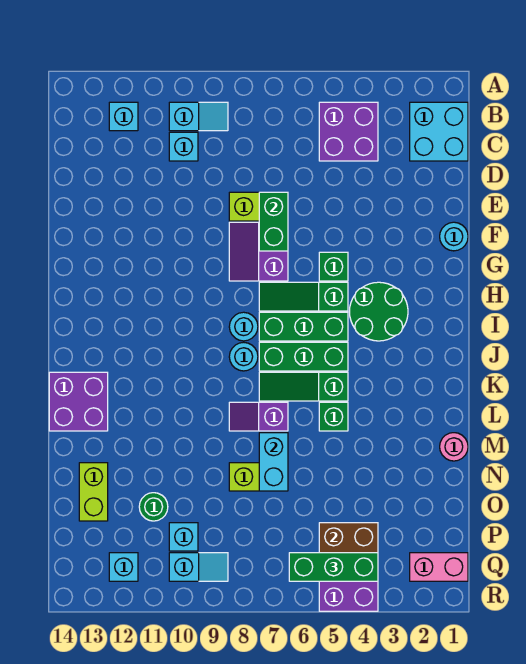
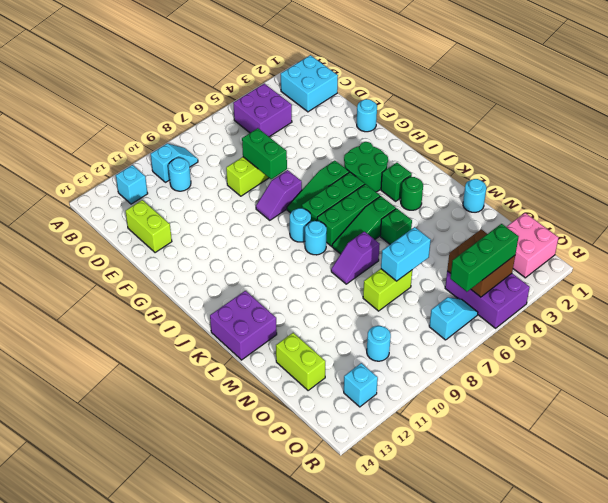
cyan 1x1 brick [169,132,198,161] -> cyan 1x1 round brick [168,158,191,191]
none -> lime 1x2 brick [126,200,172,253]
purple 2x2 slope [229,222,288,281] -> purple 1x2 slope [256,170,302,220]
green 1x1 brick [319,252,348,281] -> green 1x1 brick moved to [381,163,412,201]
pink 1x1 round brick [440,433,468,461] -> cyan 1x1 round brick [463,179,486,212]
cyan 1x2 brick [259,433,288,491] -> cyan 1x2 brick turned to [381,227,431,281]
green 1x1 round brick [139,493,168,521] -> green 1x1 round brick moved to [401,177,423,210]
cyan 1x1 brick [169,523,198,551] -> cyan 1x1 round brick [367,326,391,361]
pink 1x2 brick [410,553,468,581] -> pink 2x2 brick [507,213,559,278]
cyan 1x2 slope [169,553,228,581] -> cyan 1x2 slope moved to [429,297,478,340]

